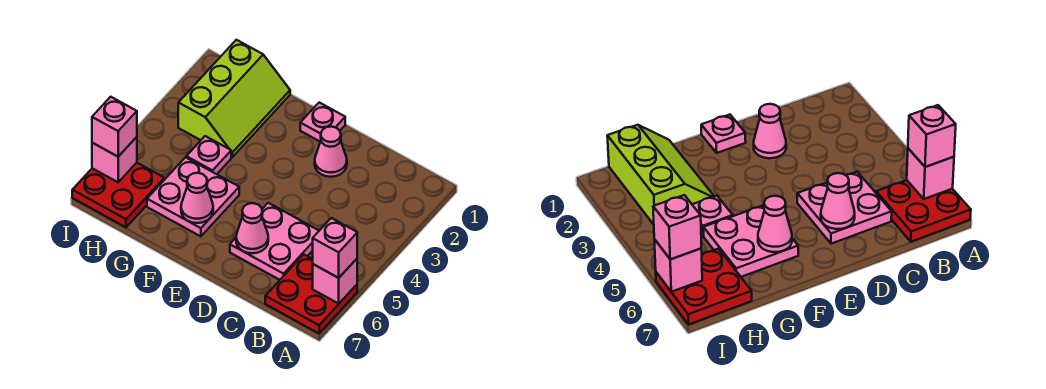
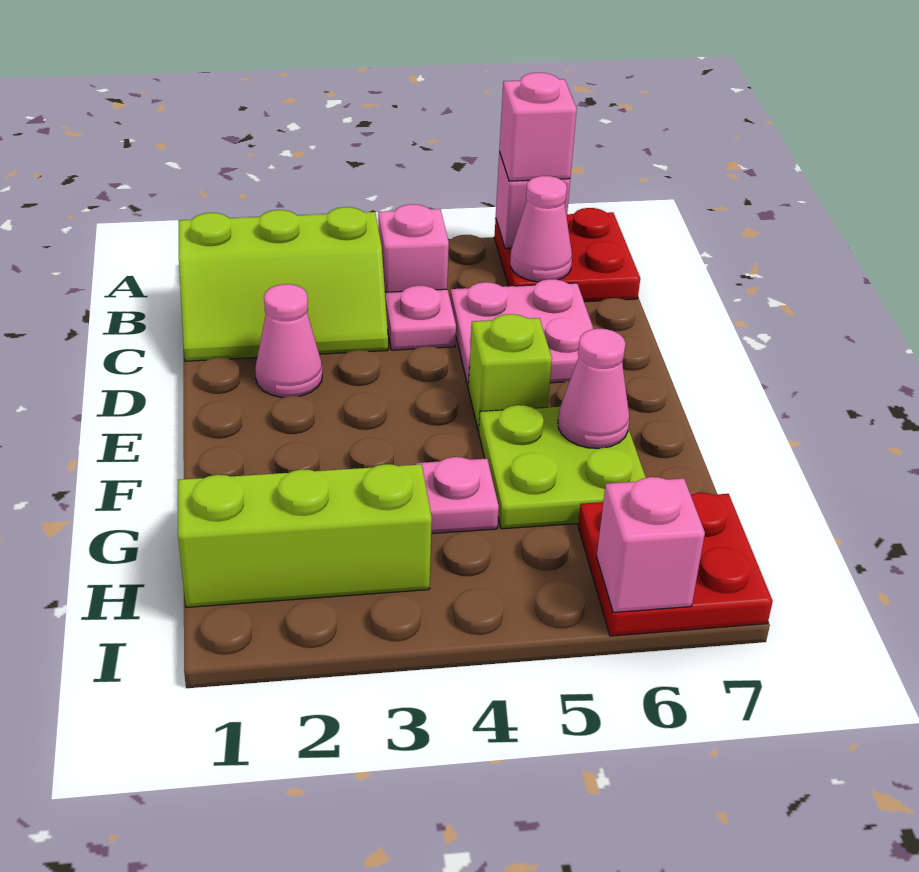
none -> lime 2x3 slope [179,207,388,361]
pink 1x1 cone [236,203,268,253] -> pink 1x1 cone moved to [510,176,572,282]
pink 1x1 plate [300,103,345,141] -> pink 1x1 plate moved to [385,286,456,350]
none -> lime 1x1 brick [468,314,552,431]
pink 2x2 plate [147,157,239,236] -> lime 2x2 plate [479,405,646,529]
pink 1x1 brick [92,97,137,157] -> pink 1x1 brick moved to [378,204,449,292]

